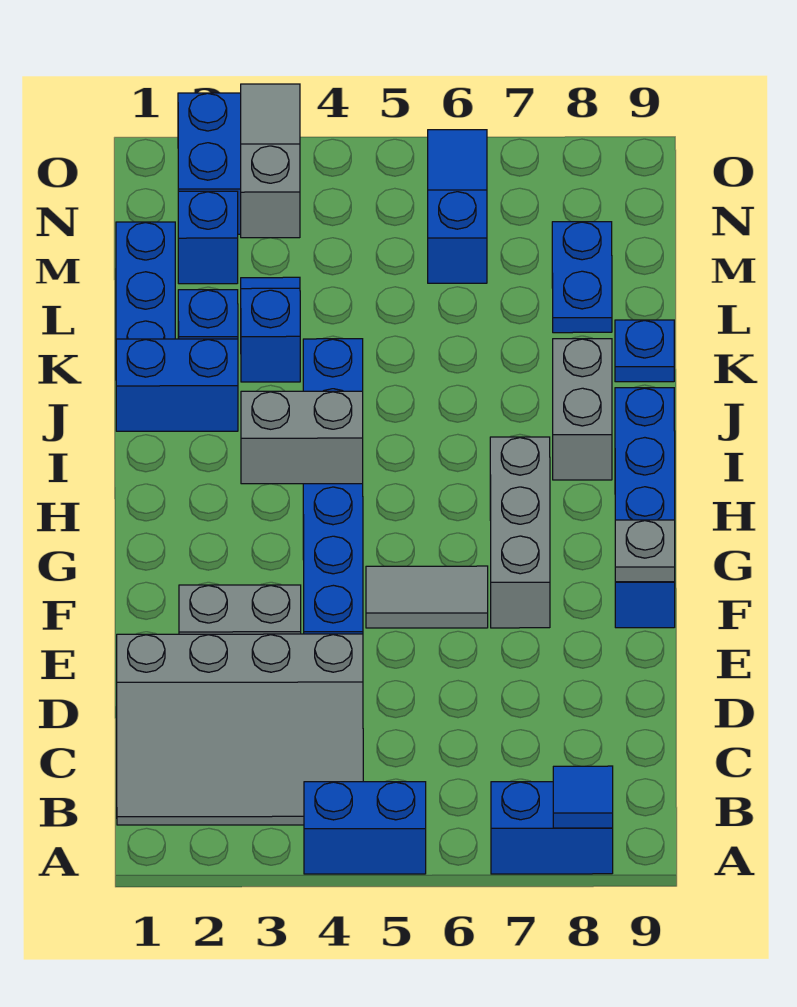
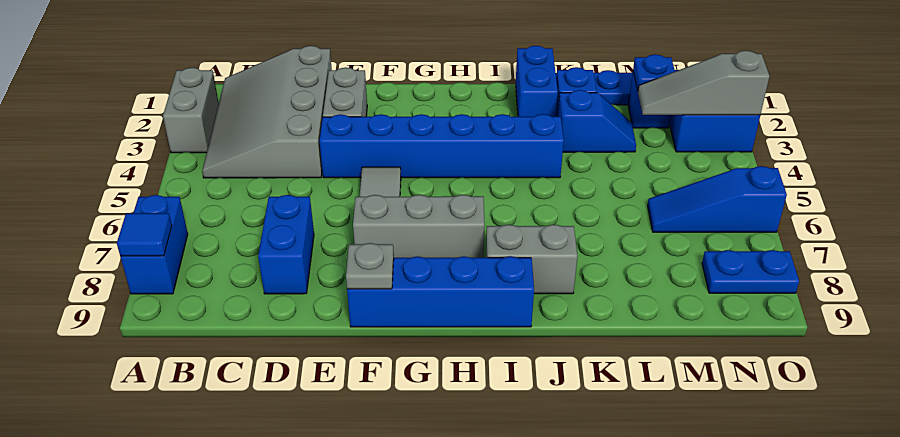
blue 1x2 brick [304,782,426,874] -> blue 1x2 brick moved to [258,195,314,294]
grey 1x2 brick [241,391,363,484] -> grey 1x2 brick moved to [163,68,219,153]
blue 1x1 plate [615,320,674,382] -> blue 1x1 plate moved to [633,54,675,91]
blue 1x2 plate [552,222,612,333] -> blue 1x2 plate moved to [702,250,799,293]
grey 1x3 slope [241,84,300,238] -> grey 1x3 slope turned to [638,51,770,115]
blue 1x3 slope [428,130,487,283] -> blue 1x3 slope turned to [648,166,787,232]

